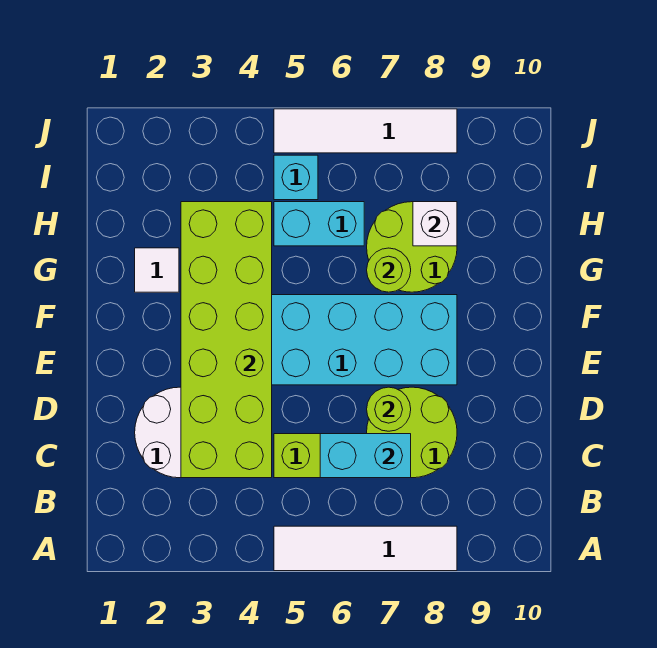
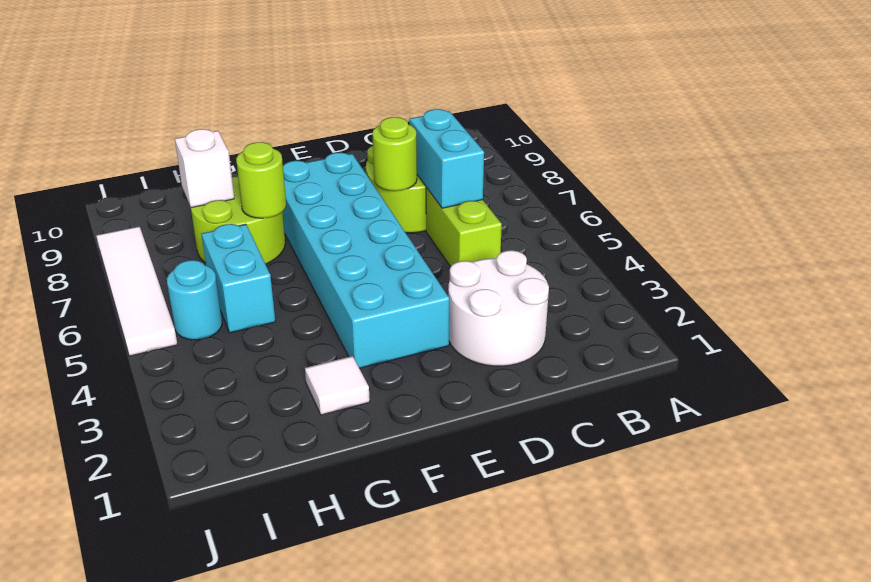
white 1x4 tile [274,526,457,571] -> none
lime 2x6 brick [181,202,272,478] -> none
cyan 1x1 brick [274,155,318,200] -> cyan 1x1 round brick [167,260,222,340]

